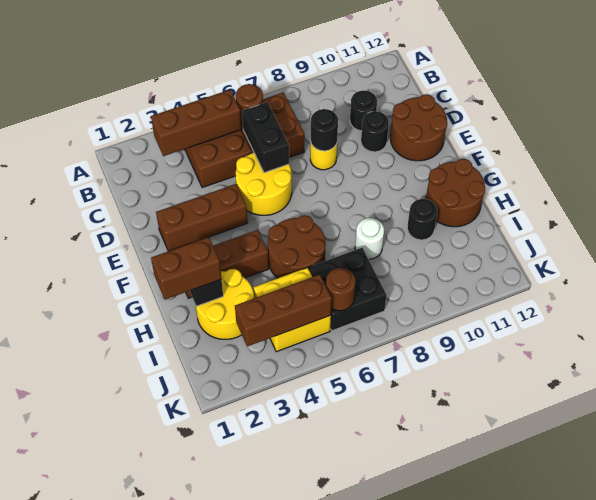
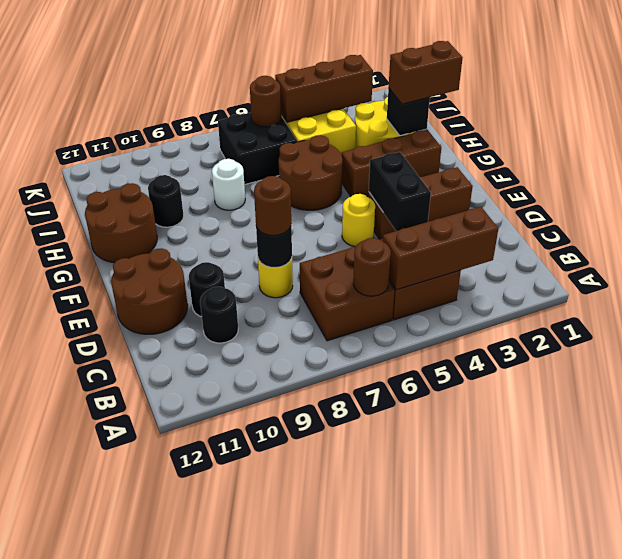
black 1x2 brick [242,102,289,173] -> black 1x2 brick moved to [369,152,431,231]
yellow 2x2 round brick [236,152,292,215] -> yellow 1x1 round brick [342,194,375,247]
none -> brown 1x1 round brick [254,176,291,235]

